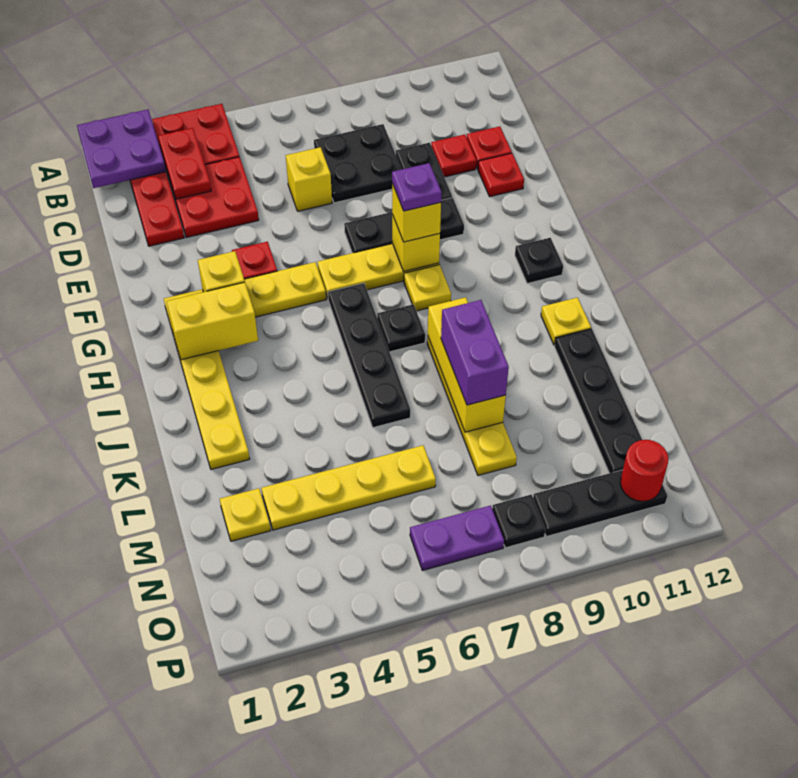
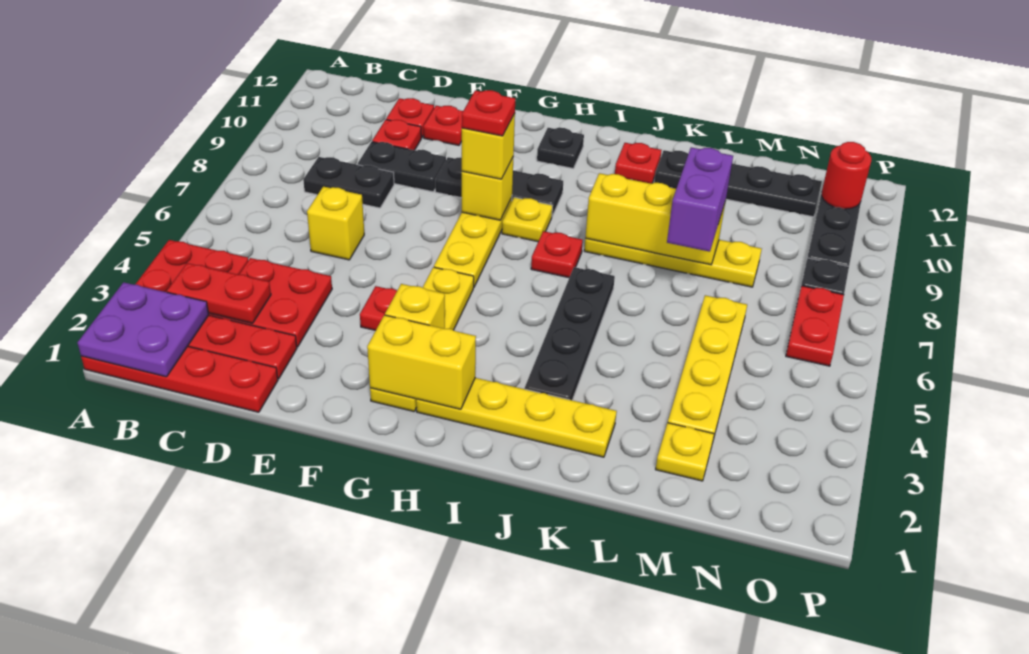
none -> red 1x4 plate [81,346,278,412]
black 2x2 plate [314,124,401,203] -> black 1x2 plate [303,157,394,208]
black 1x3 plate [344,198,464,253] -> black 1x3 plate turned to [435,157,563,216]
purple 1x1 plate [392,163,442,211] -> red 1x1 plate [462,90,515,136]
yellow 1x2 brick [167,282,258,360] -> yellow 1x2 brick turned to [367,315,476,409]
black 1x4 plate [328,283,410,428] -> black 1x4 plate turned to [525,267,615,400]
black 1x1 plate [377,304,425,352] -> red 1x1 plate [531,231,583,278]
yellow 1x1 plate [541,298,591,345] -> red 1x1 plate [615,143,662,184]
purple 1x2 brick [441,300,509,405] -> purple 1x2 brick turned to [667,147,733,252]
purple 1x2 plate [410,506,504,571] -> red 1x2 plate [786,286,844,366]

